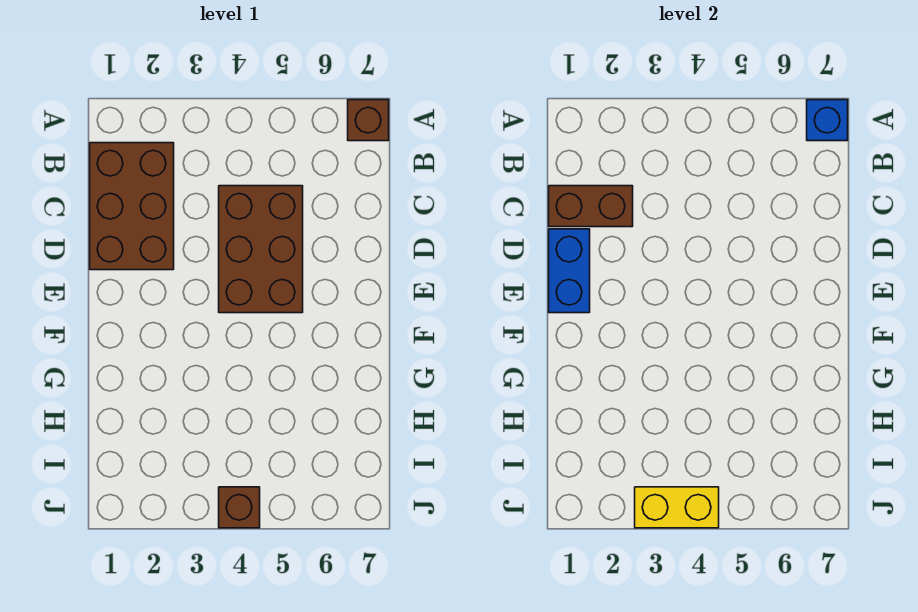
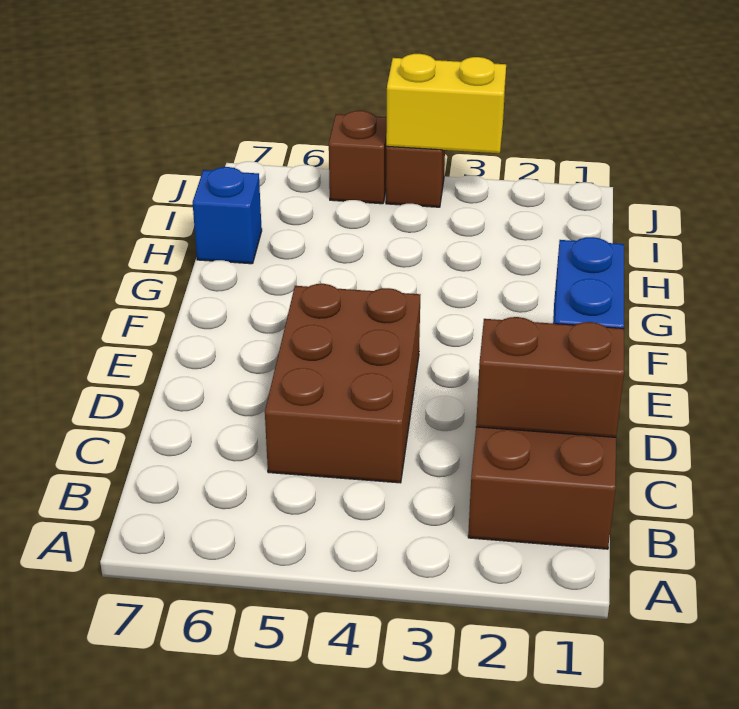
brown 1x1 brick [348,100,389,141] -> brown 1x1 brick moved to [329,111,387,204]
blue 1x1 brick [807,100,848,141] -> blue 1x1 brick moved to [193,167,262,264]

